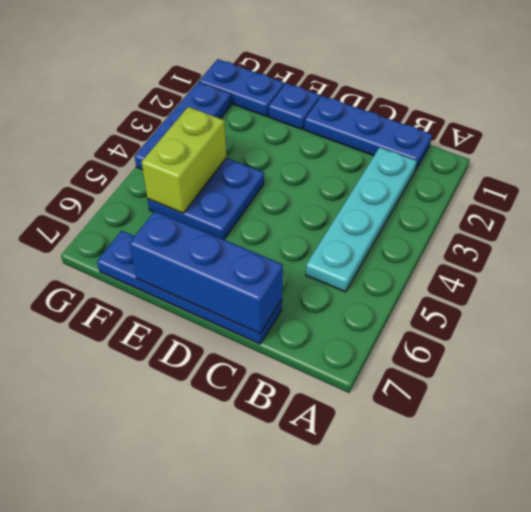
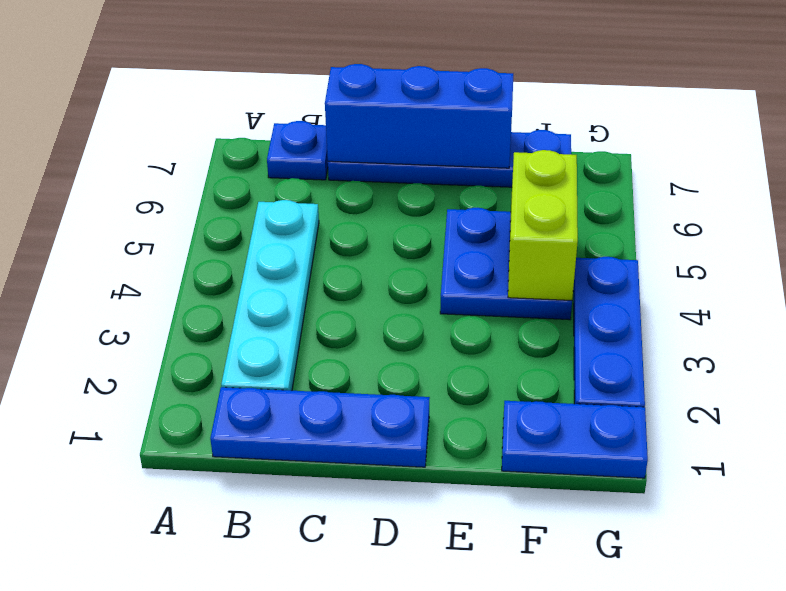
blue 1x1 plate [269,83,320,130] -> blue 1x1 plate moved to [267,121,328,180]

